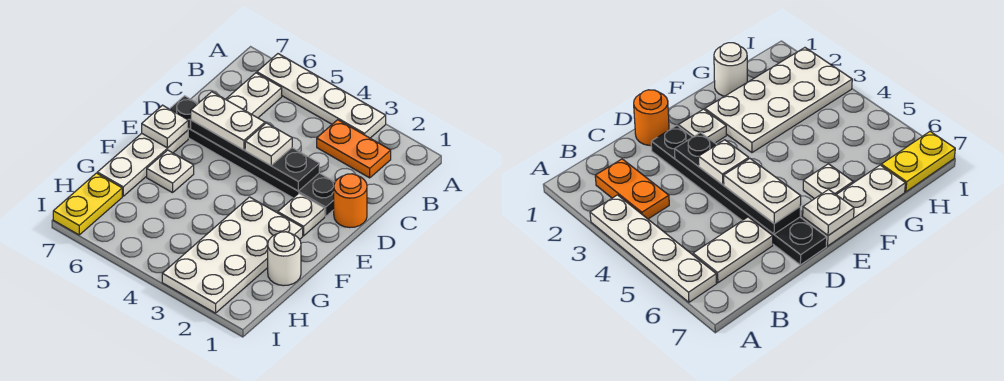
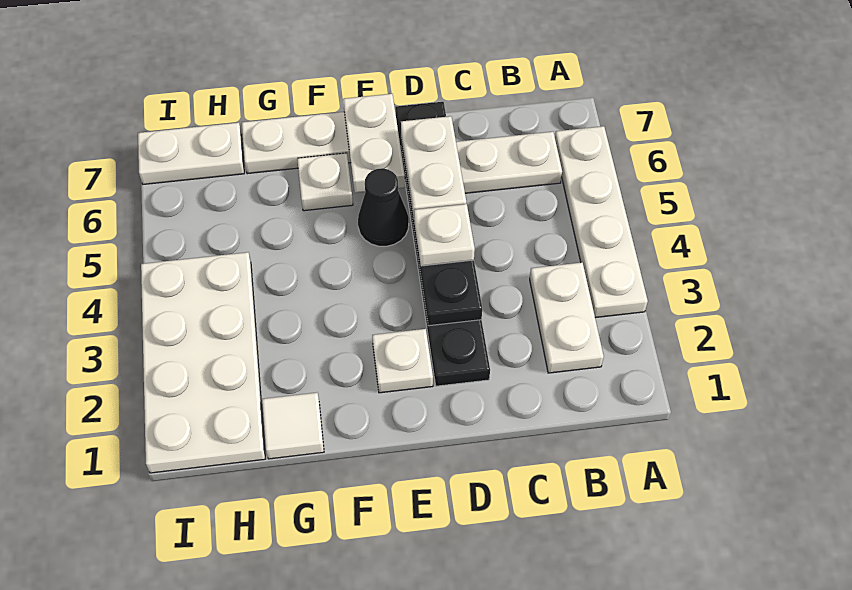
orange 1x2 plate [317,120,391,178] -> white 1x2 plate [530,262,604,373]
orange 1x1 round brick [334,174,367,228] -> none
none -> black 1x1 cone [358,168,409,246]
white 1x1 plate [142,105,188,148] -> white 1x2 plate [343,94,405,193]
white 2x4 plate [162,197,303,313] -> white 2x4 plate turned to [141,252,265,473]
white 1x1 round brick [268,232,301,286] -> white 1x1 tile [262,393,324,459]
yellow 1x2 plate [53,173,122,235] -> white 1x2 plate [138,123,244,184]

